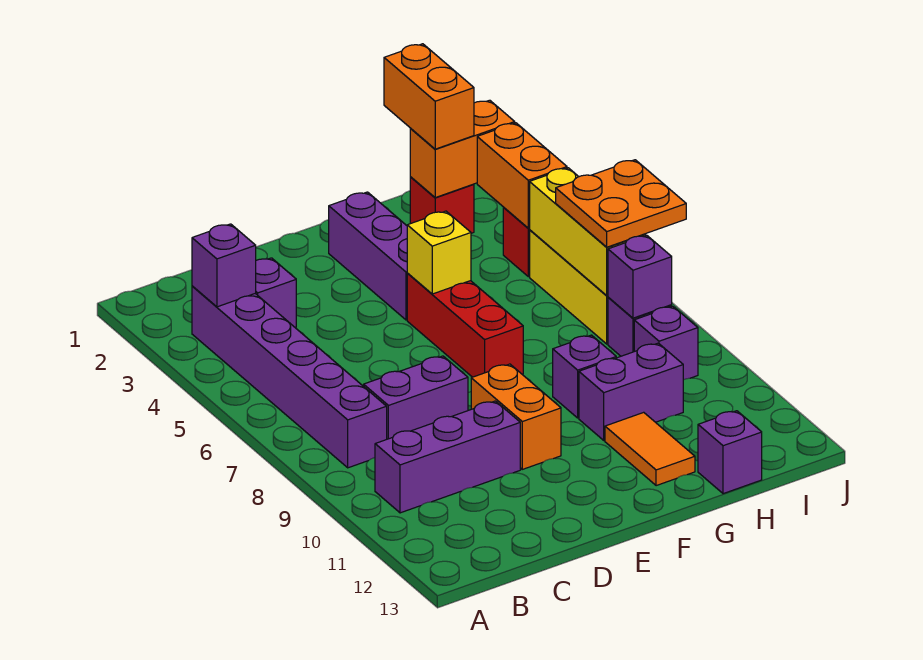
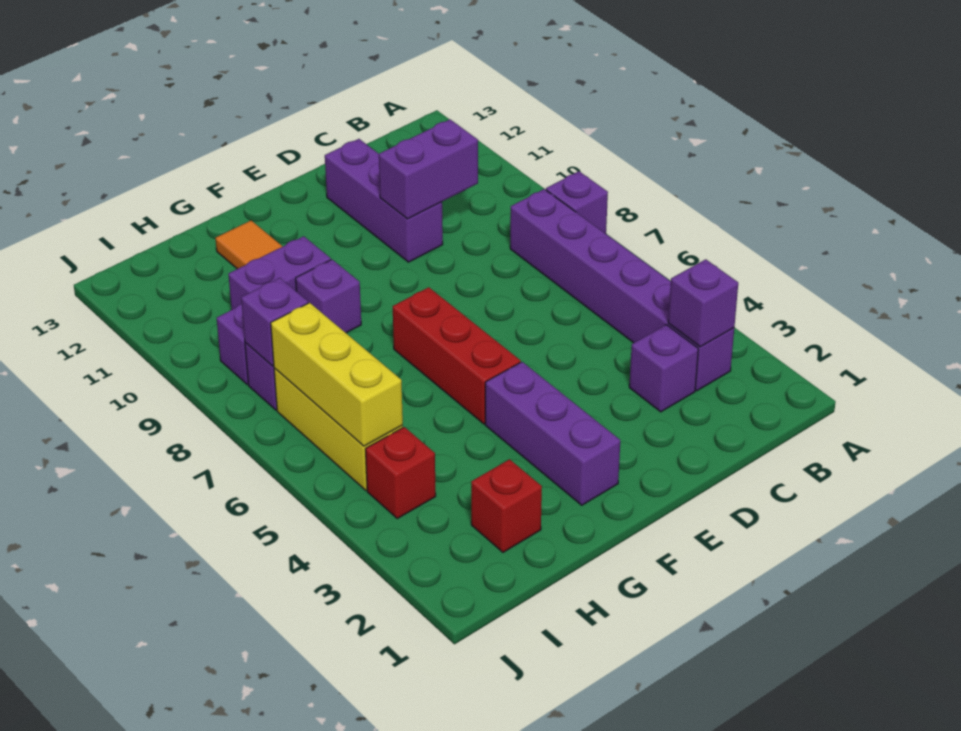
purple 1x3 brick [375,401,520,513] -> purple 1x3 brick turned to [325,139,443,262]
purple 1x2 brick [364,356,468,439] -> purple 1x2 brick moved to [379,119,478,219]
orange 1x2 brick [471,364,561,469] -> none
yellow 1x1 brick [407,211,471,294] -> none
orange 1x2 brick [384,44,474,149] -> none
orange 1x2 brick [410,100,515,198] -> none
purple 1x1 brick [698,411,762,494] -> purple 1x1 brick moved to [546,171,608,234]
orange 1x2 brick [477,123,567,228] -> none
orange 2x2 plate [556,160,686,247] -> none

